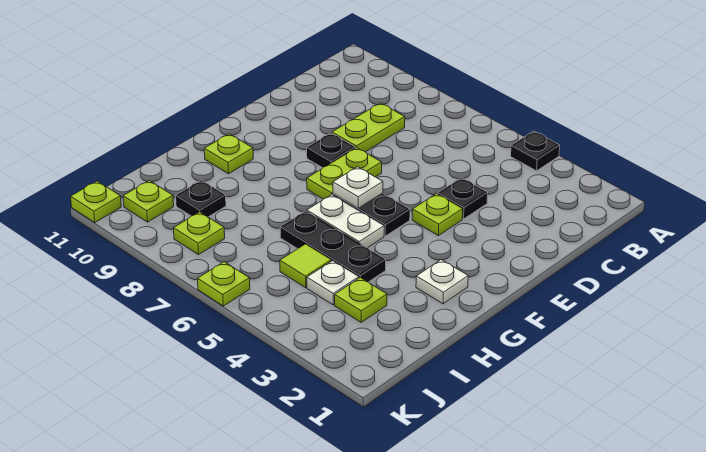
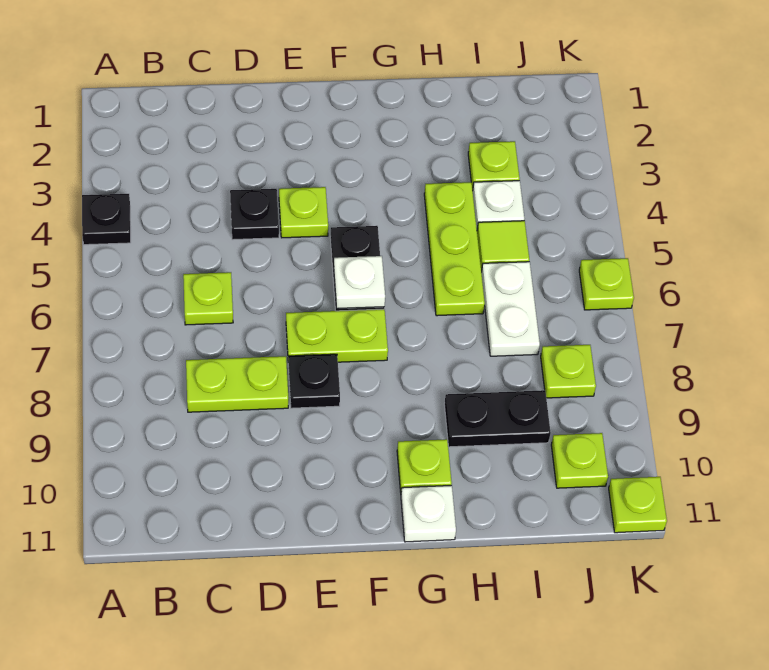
none -> lime 1x1 plate [183,272,233,325]
white 1x1 plate [416,260,468,304] -> white 1x1 plate moved to [401,485,456,542]
white 1x2 plate [307,195,384,248] -> white 1x2 plate moved to [481,262,540,356]
black 1x3 plate [280,211,386,282] -> lime 1x3 plate [424,182,485,316]
black 1x1 plate [176,180,226,217] -> black 1x2 plate [444,390,551,447]

